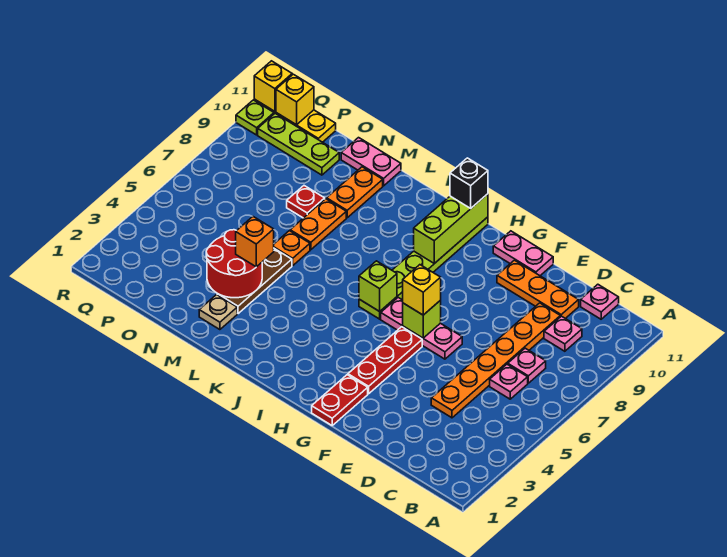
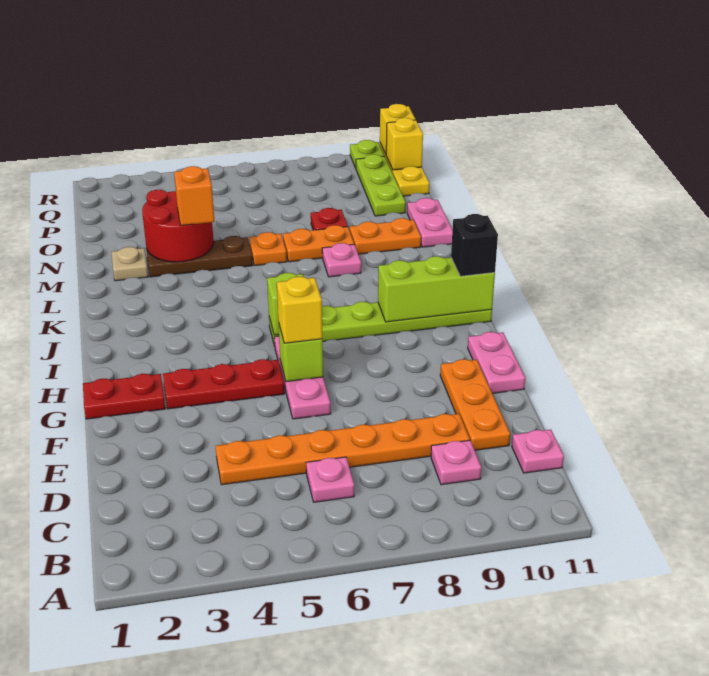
pink 1x1 plate [508,348,546,383] -> pink 1x1 plate moved to [322,243,361,277]

